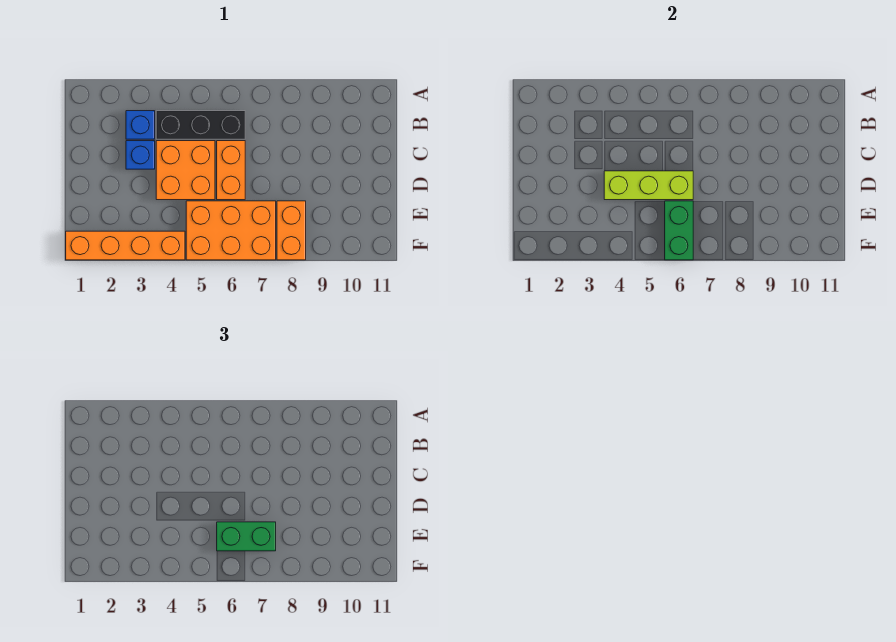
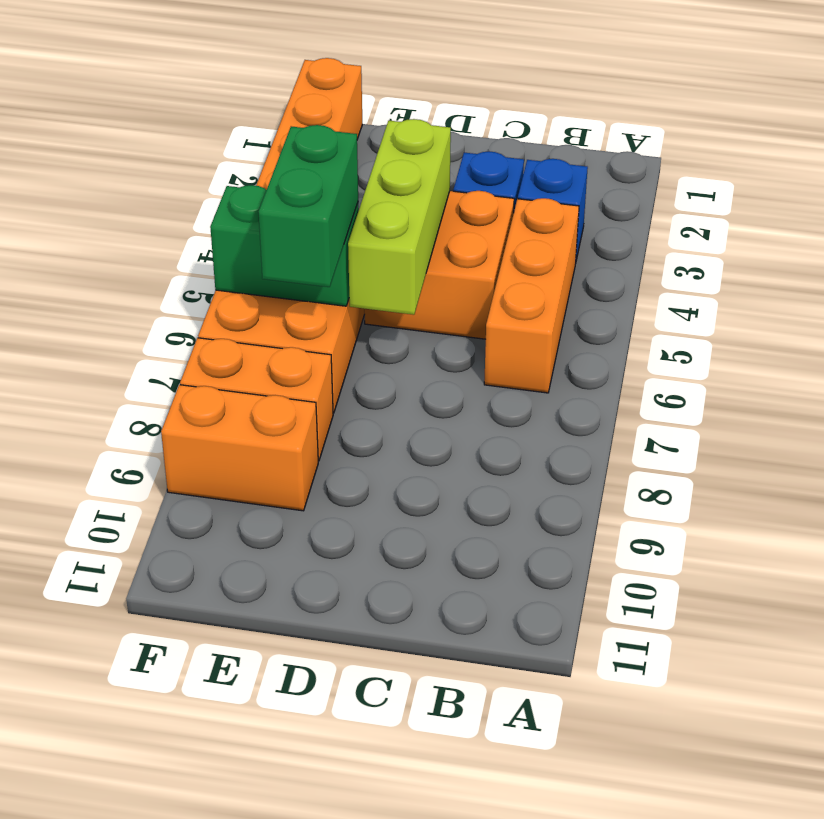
black 1x3 brick [156,111,245,139] -> orange 1x3 brick [484,198,579,393]
orange 1x2 brick [217,141,245,200] -> orange 1x2 brick moved to [161,385,318,511]

